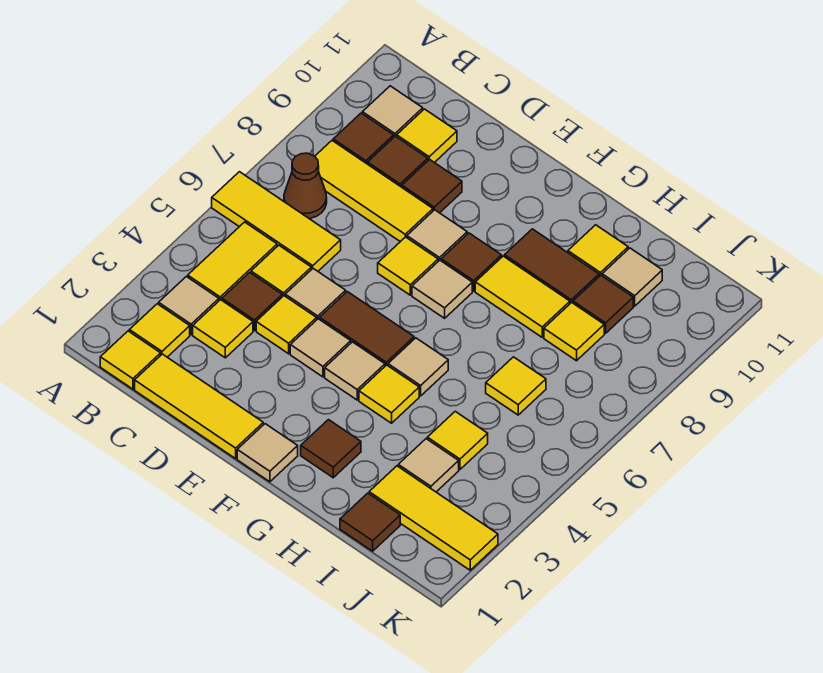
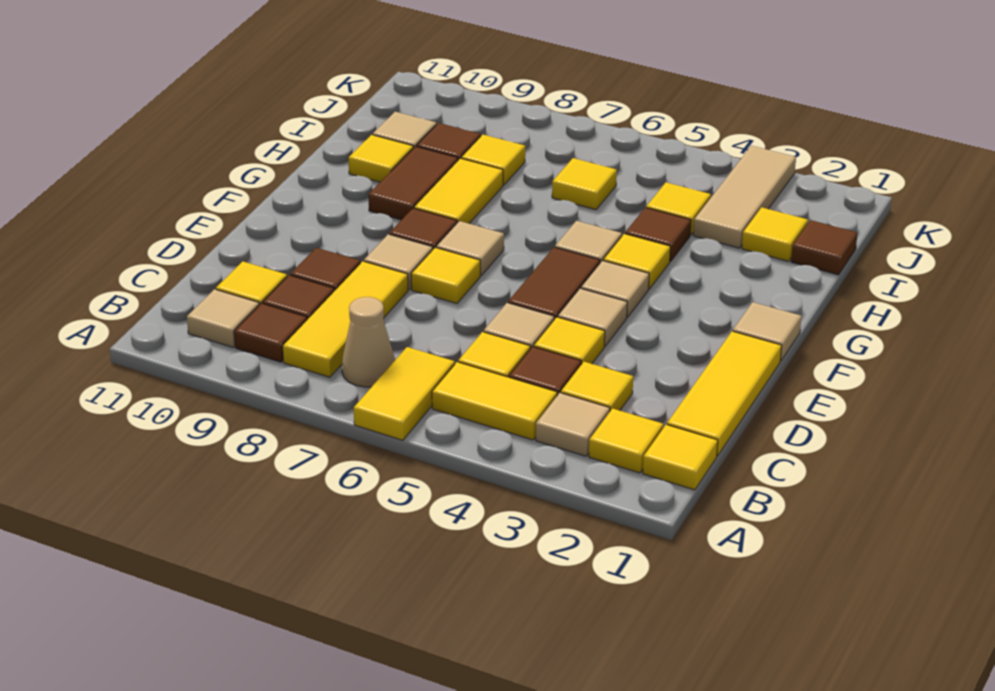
yellow 1x3 tile [212,172,341,271] -> yellow 1x2 tile [354,347,455,440]
brown 1x1 cone [284,153,327,219] -> tan 1x1 cone [342,297,395,387]
brown 1x1 tile [301,420,361,478] -> brown 1x1 tile moved to [625,208,691,262]
yellow 1x3 tile [369,466,498,570] -> yellow 1x1 tile [742,207,808,261]
tan 1x1 tile [398,439,459,492] -> tan 1x3 tile [693,146,796,248]

